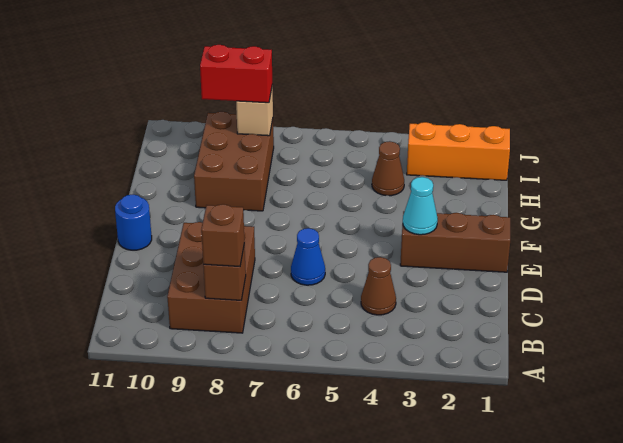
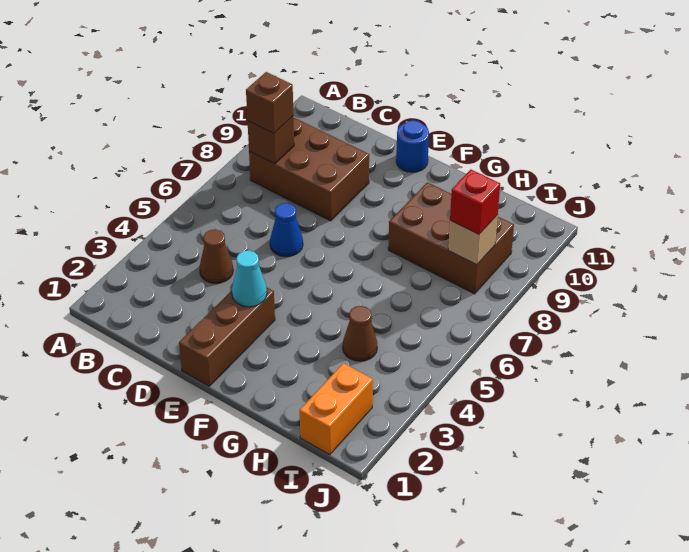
orange 1x3 brick [407,122,510,180] -> orange 1x2 brick [300,363,373,455]
red 1x2 brick [200,45,272,103] -> red 1x1 brick [450,170,500,234]

